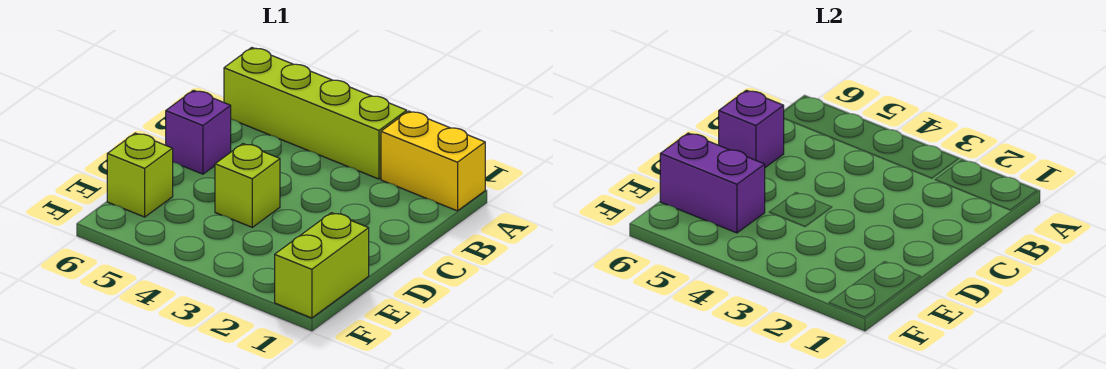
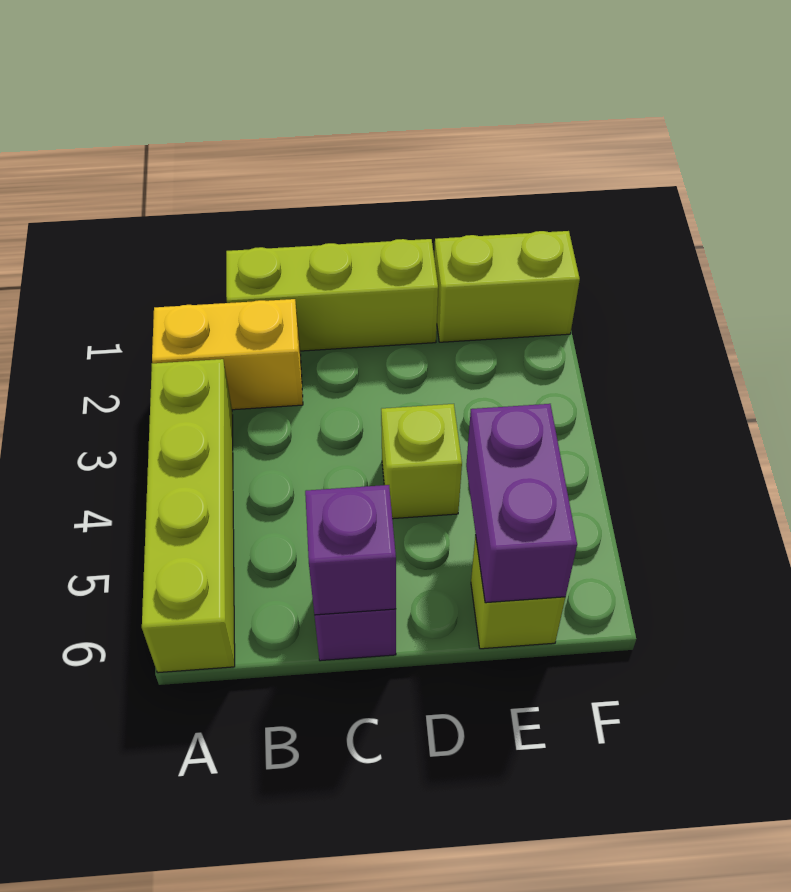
yellow 1x2 brick [381,111,485,211] -> yellow 1x2 brick turned to [152,299,303,410]
none -> lime 1x3 brick [226,239,438,351]

